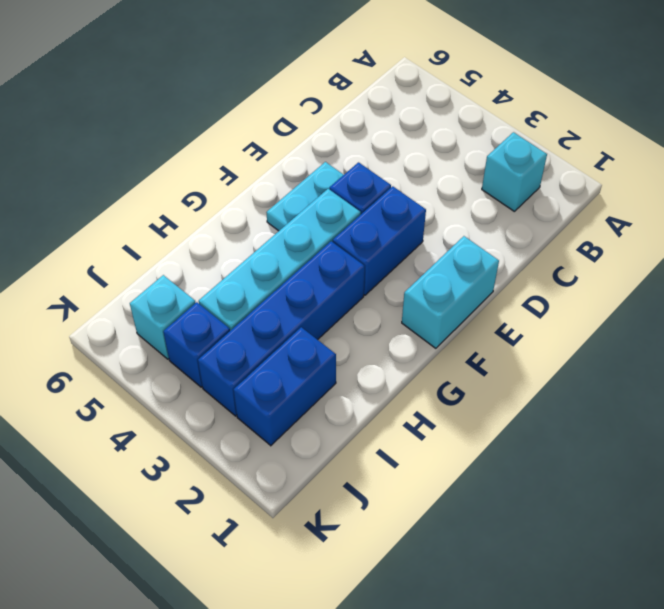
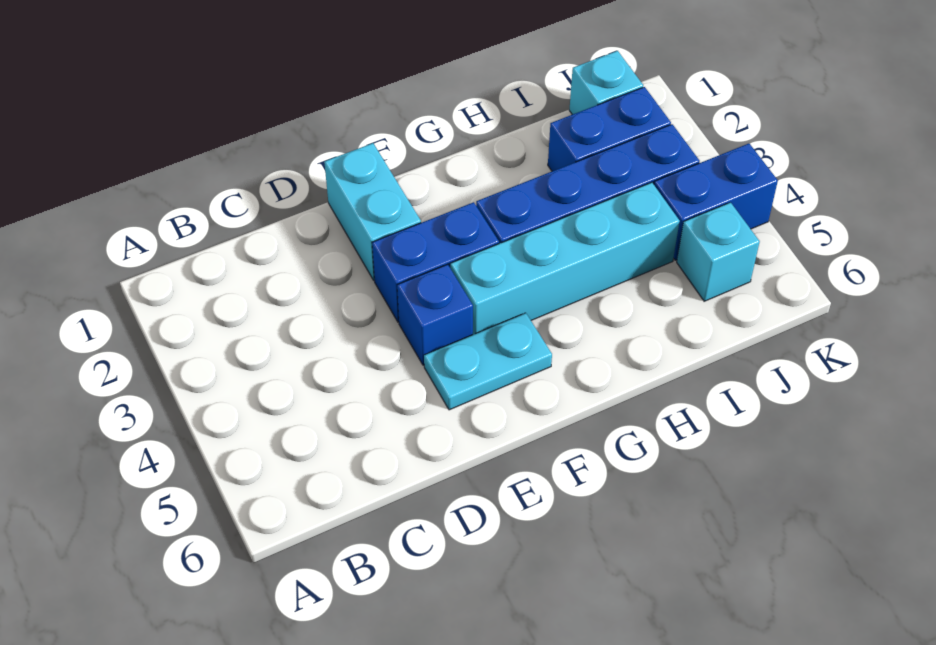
cyan 1x1 brick [482,132,547,212] -> cyan 1x1 brick moved to [569,51,643,115]
cyan 1x2 brick [402,236,499,348] -> cyan 1x2 brick turned to [324,143,421,280]
blue 1x1 brick [163,302,230,387] -> blue 1x2 brick [654,144,778,260]

